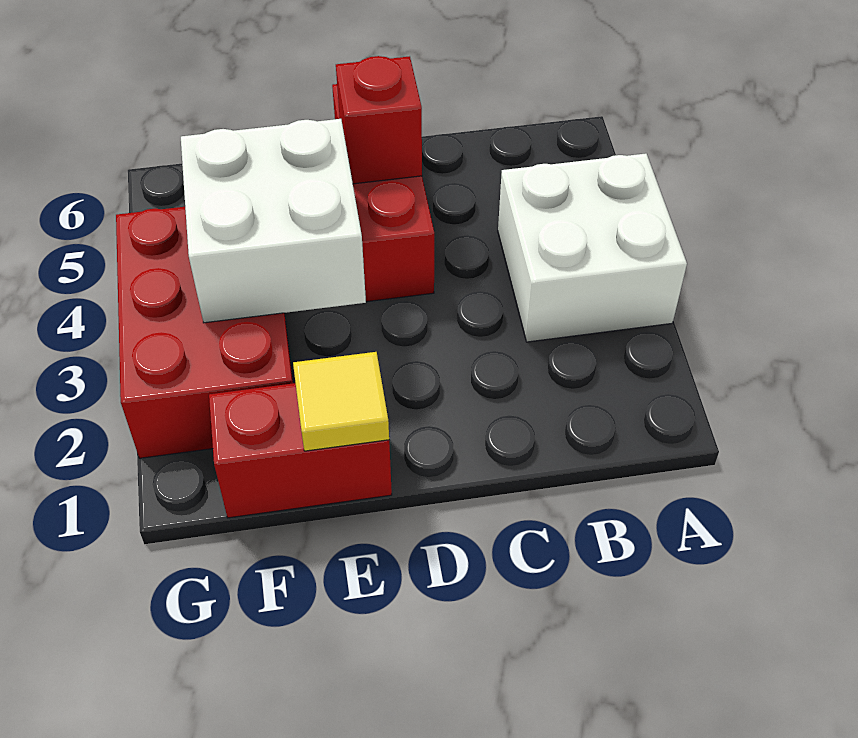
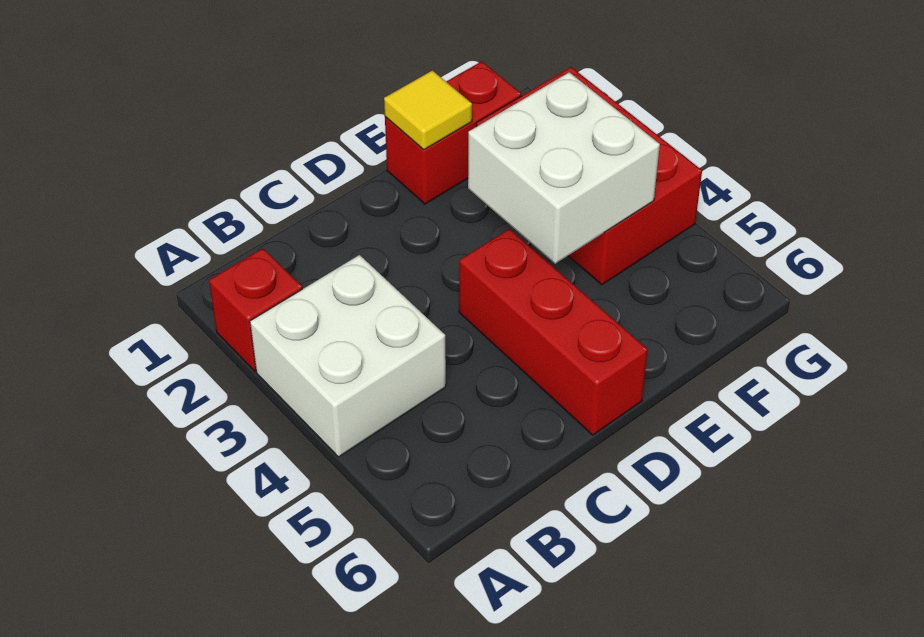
red 1x1 brick [336,56,422,184] -> red 1x1 brick moved to [209,248,302,371]

